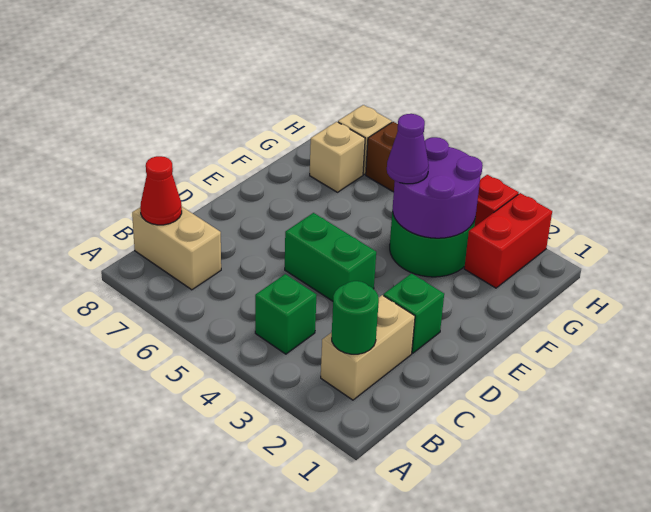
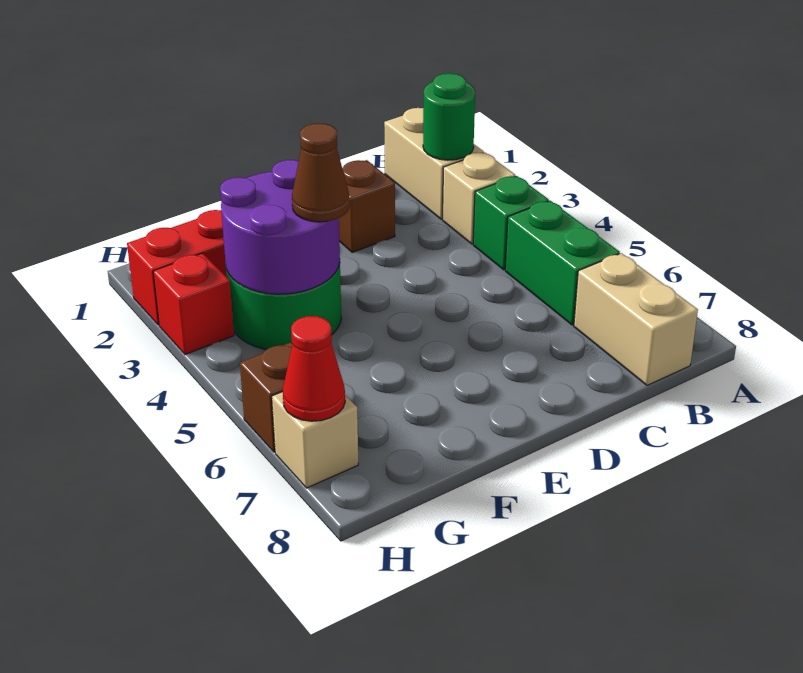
tan 1x2 brick [321,295,415,400] -> tan 1x2 brick turned to [384,108,484,219]
red 1x1 cone [140,156,182,225] -> red 1x1 cone moved to [283,316,345,421]
green 1x1 brick [384,273,444,353] -> brown 1x1 brick [339,160,395,252]
green 1x2 brick [285,213,376,301] -> green 1x2 brick moved to [505,201,620,325]
purple 1x1 cone [387,114,429,184] -> brown 1x1 cone [292,123,350,222]
tan 1x1 brick [310,122,365,192] -> tan 1x1 brick moved to [443,152,515,244]

